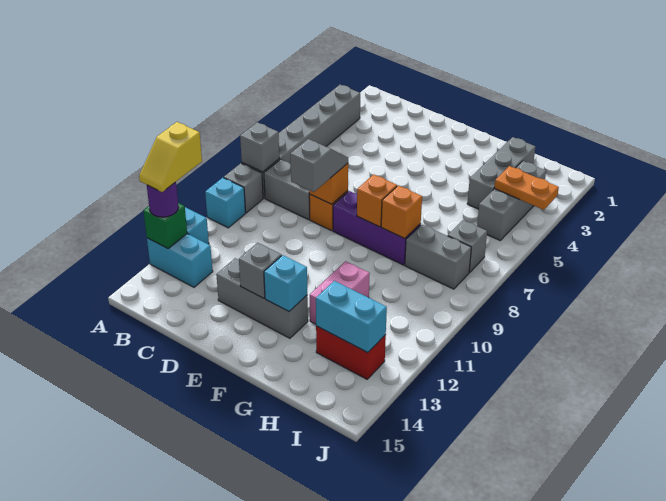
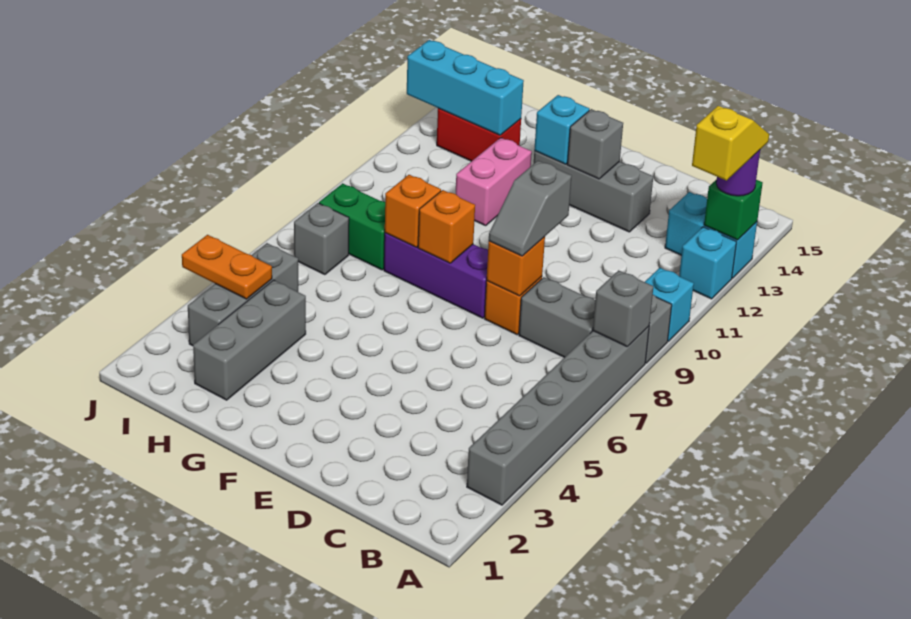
grey 1x2 brick [405,225,471,289] -> green 1x2 brick [319,183,385,270]
cyan 1x2 brick [316,281,387,353] -> cyan 1x3 brick [407,40,524,135]

